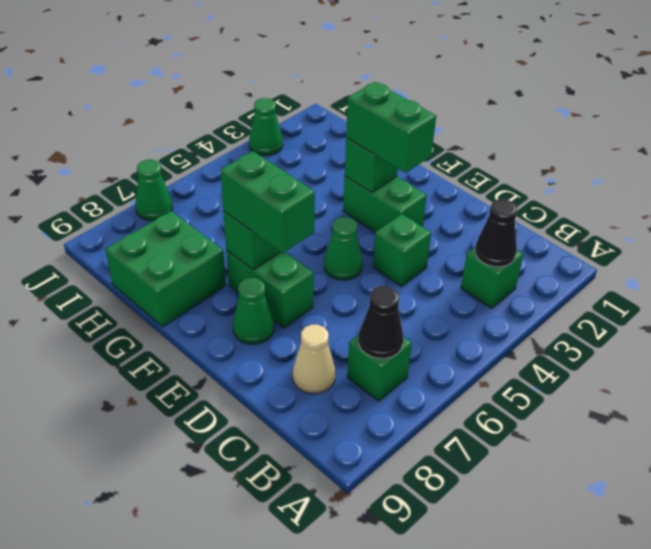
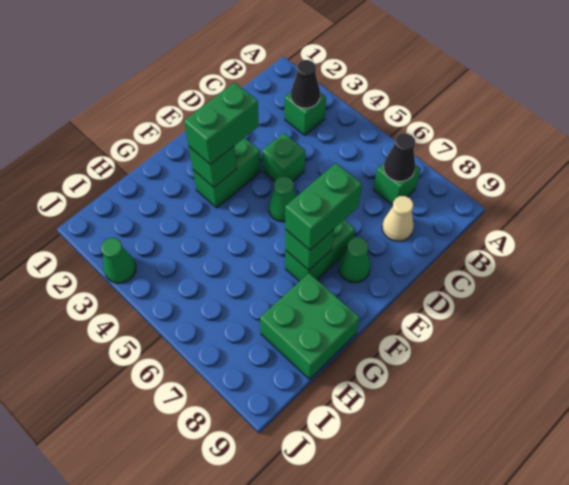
green 1x1 cone [135,160,173,221] -> none

